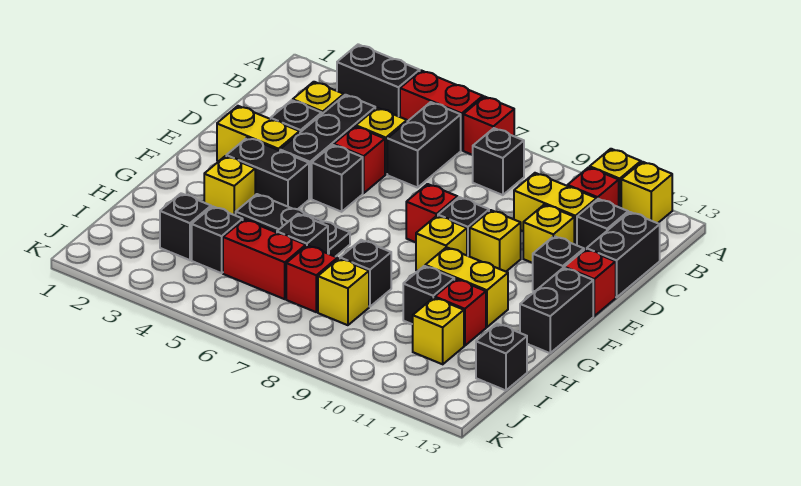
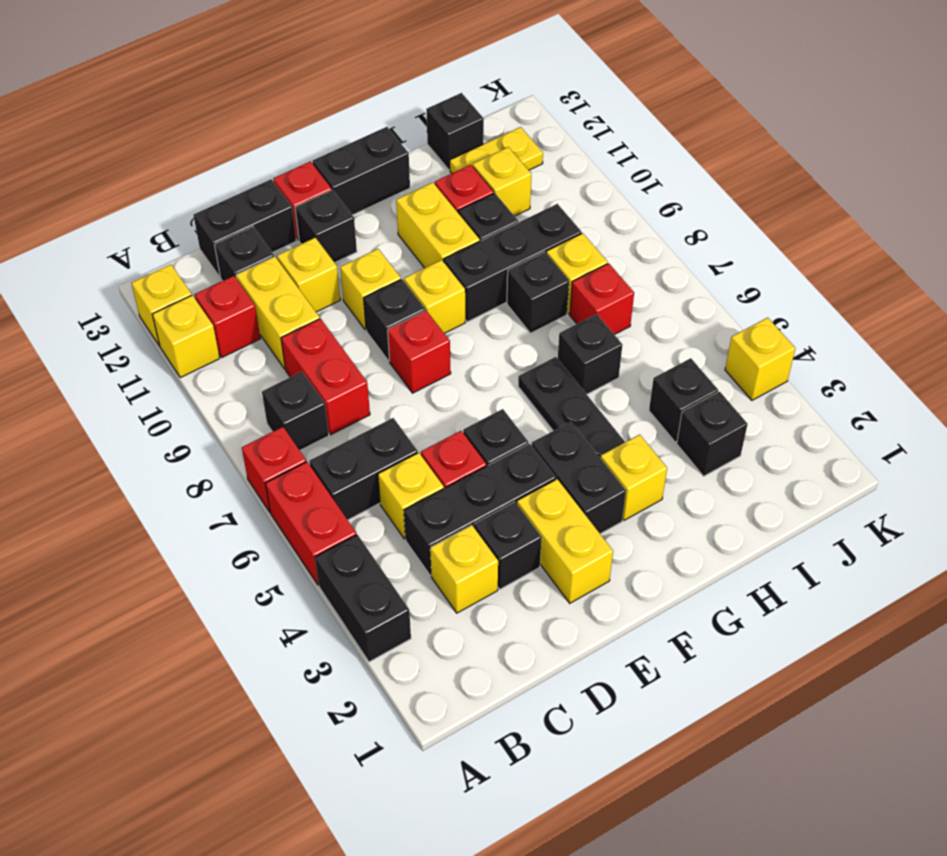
none -> black 1x3 brick [444,204,582,322]
red 1x2 brick [223,219,306,299] -> red 1x2 brick moved to [281,319,370,435]
none -> yellow 1x2 plate [450,127,543,173]
none -> yellow 1x1 brick [725,318,796,400]

